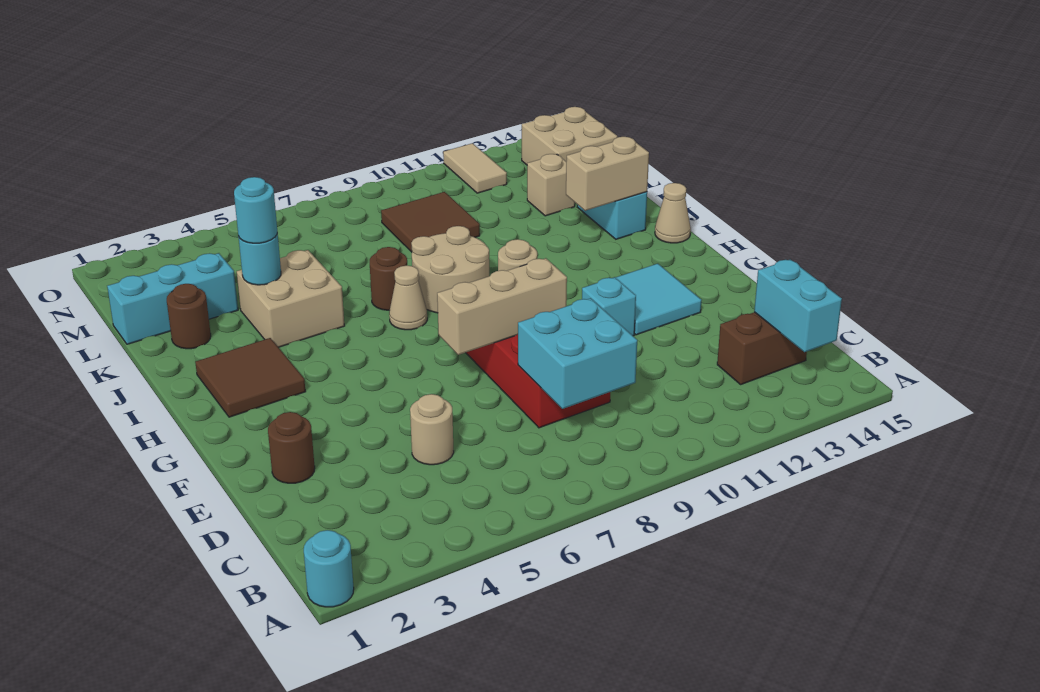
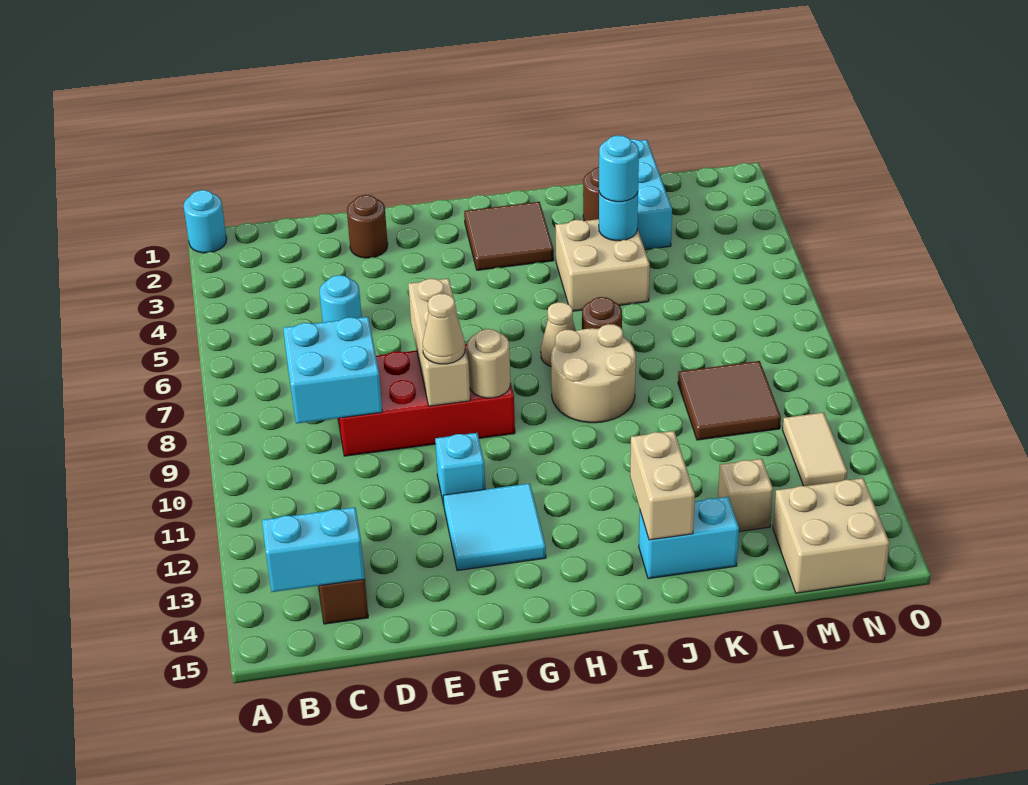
tan 1x1 round brick [410,394,454,465] -> cyan 1x1 round brick [320,275,362,322]
tan 1x1 cone [655,183,691,243] -> tan 1x1 cone moved to [423,294,465,364]
tan 1x2 tile [443,143,507,193] -> tan 1x2 tile turned to [783,412,847,486]

